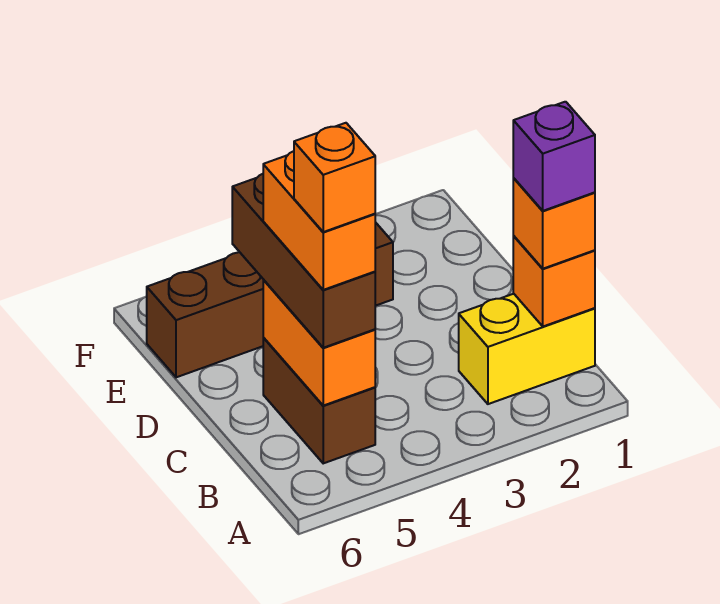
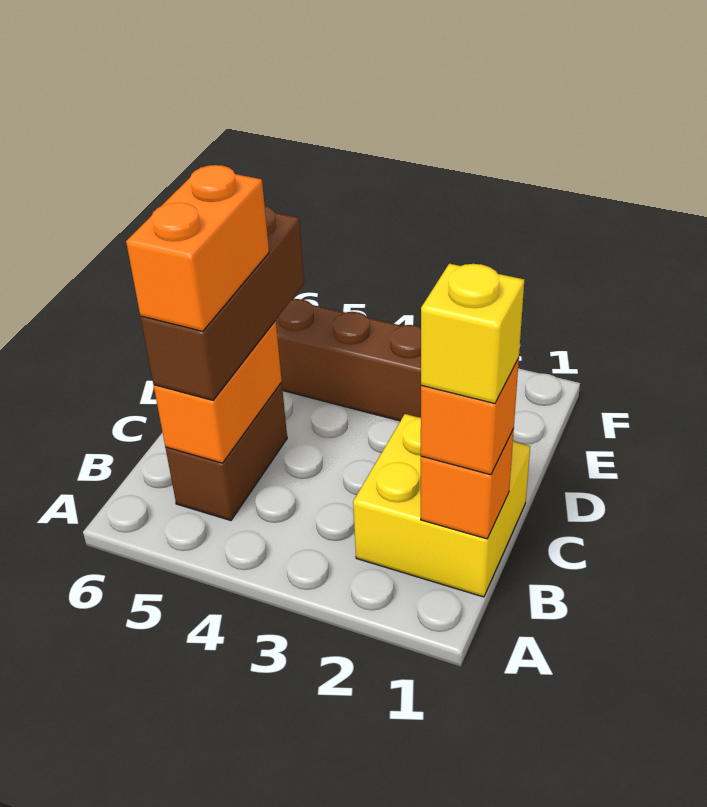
yellow 1x2 brick [459,294,595,404] -> yellow 2x2 brick [353,414,530,597]
purple 1x1 brick [513,102,595,211] -> yellow 1x1 brick [421,264,524,404]
orange 1x1 brick [294,123,375,232] -> none

